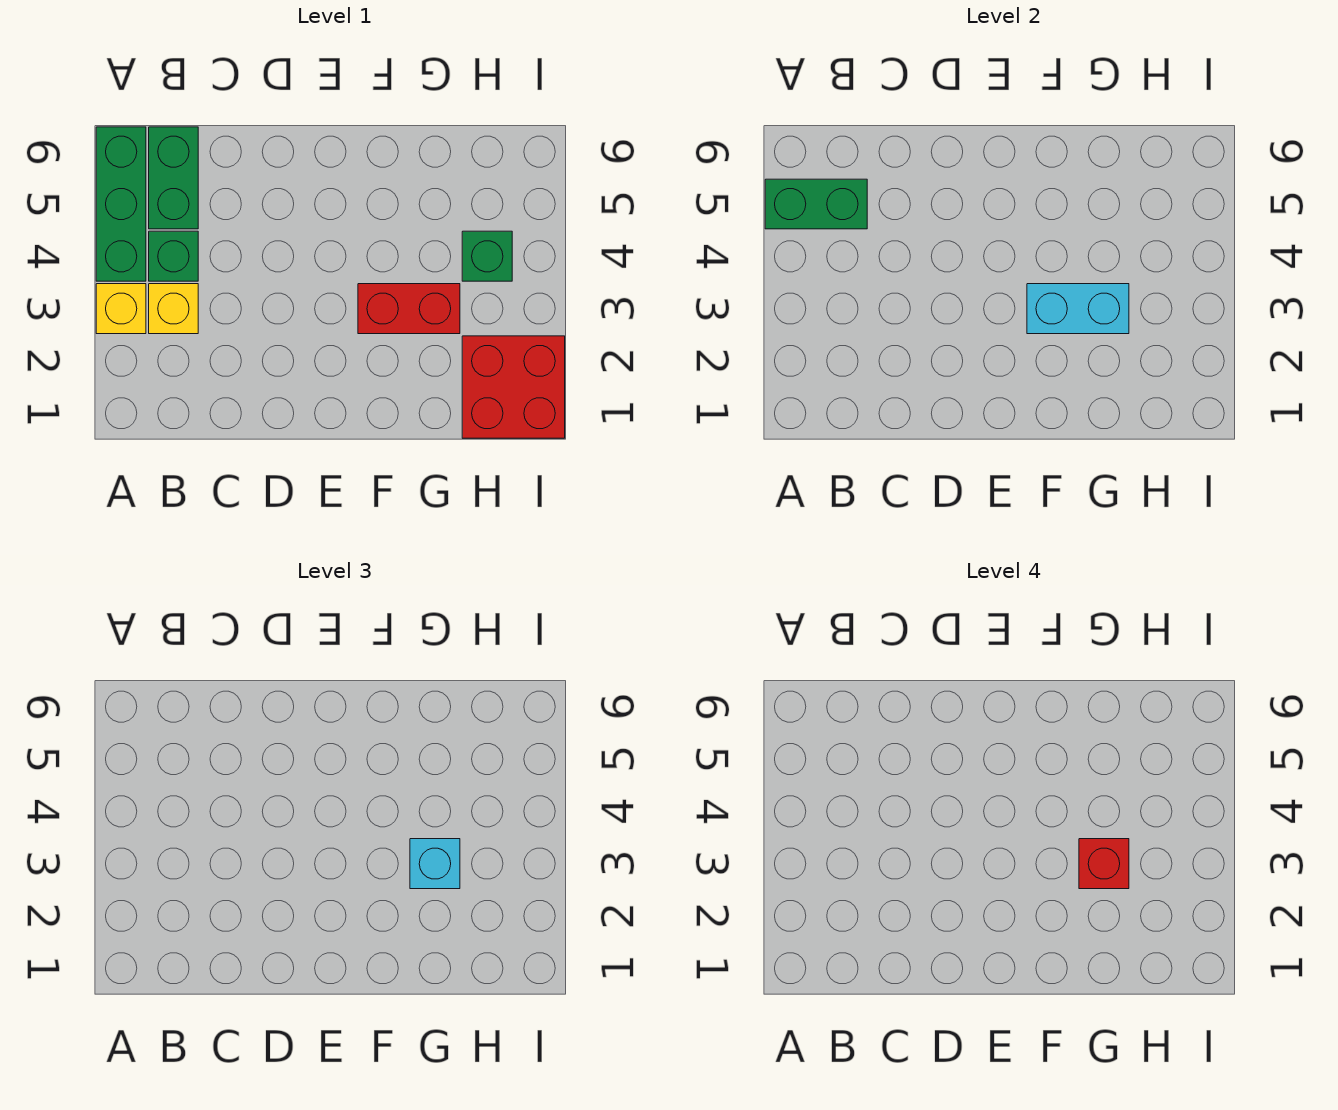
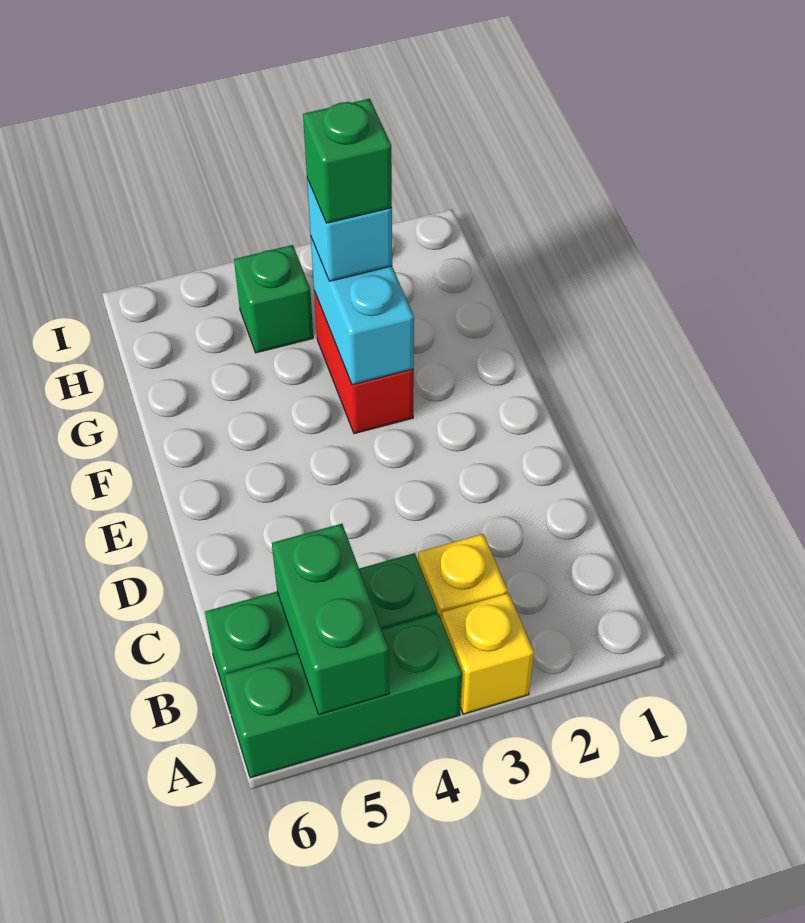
red 1x1 brick [1079,839,1129,889] -> green 1x1 brick [303,99,392,223]
red 2x2 brick [462,336,565,438] -> none

